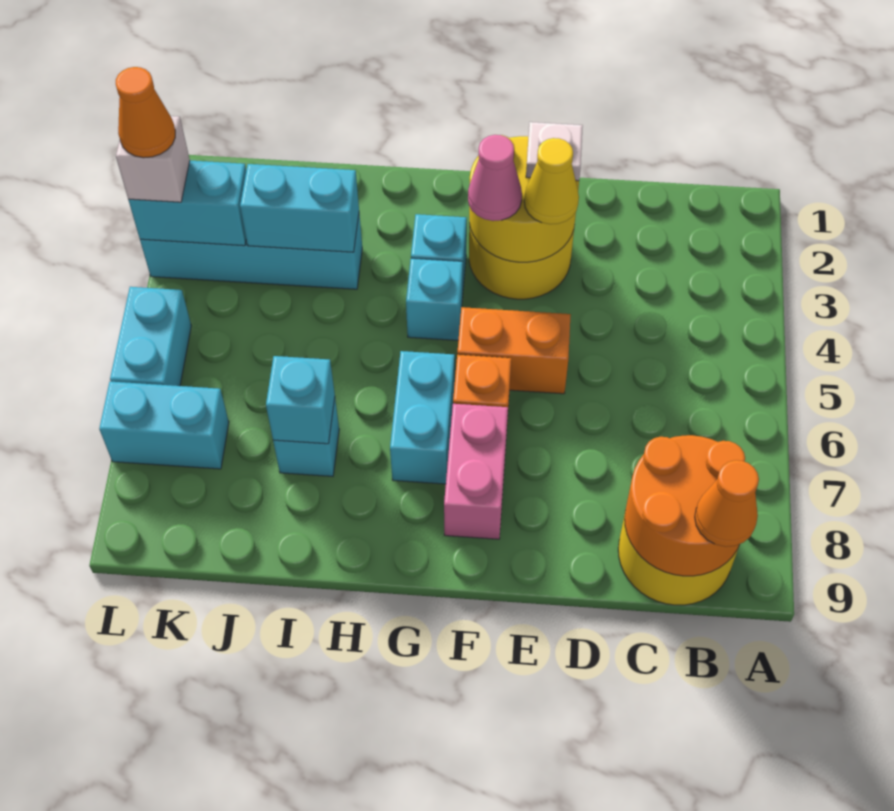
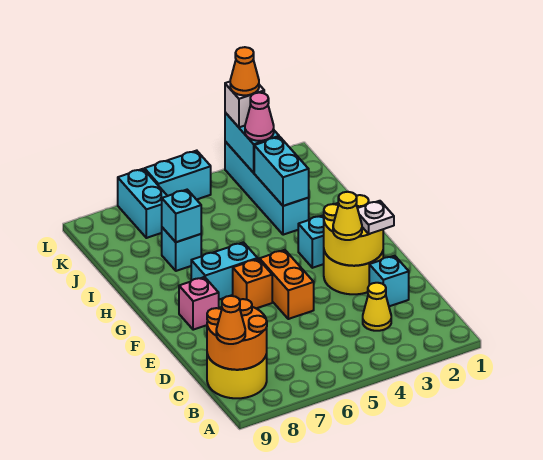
none -> yellow 1x1 cone [363,283,391,331]
pink 1x1 cone [468,135,522,221] -> pink 1x1 cone moved to [245,93,274,141]
pink 1x2 brick [444,404,508,539] -> pink 1x1 brick [179,277,219,330]
cyan 1x1 brick [406,258,463,340] -> cyan 1x1 brick moved to [369,256,409,306]

